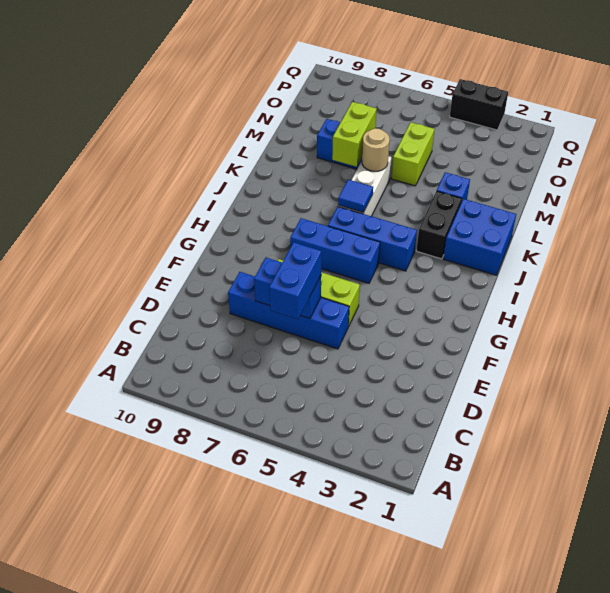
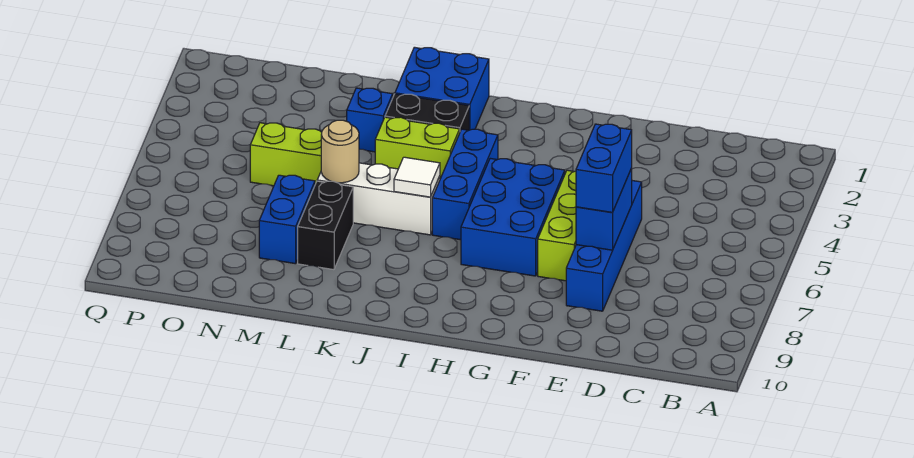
blue 1x2 brick [269,242,321,319] -> blue 1x2 brick turned to [576,124,632,212]
blue 1x3 brick [290,218,380,283] -> blue 2x3 brick [461,158,565,276]
blue 1x1 tile [338,179,373,213] -> white 1x1 tile [394,157,440,197]
lime 1x2 brick [332,102,377,167] -> lime 1x2 brick moved to [375,117,460,179]
black 1x2 brick [450,79,508,130] -> black 1x2 brick moved to [298,181,353,270]

